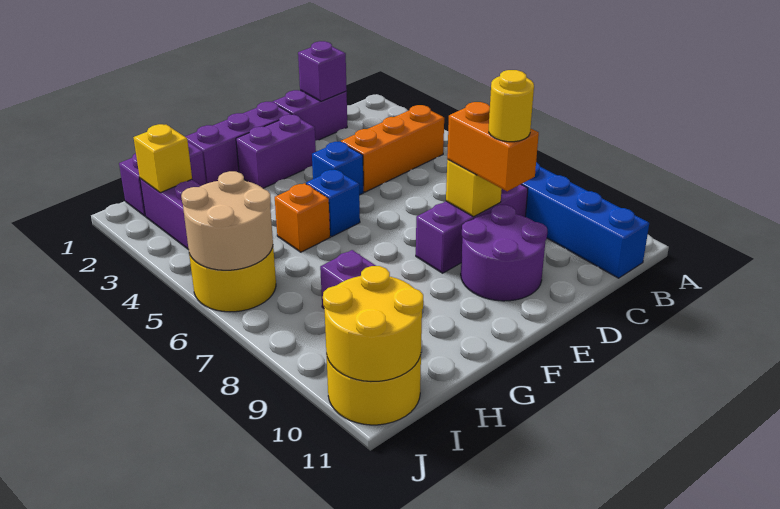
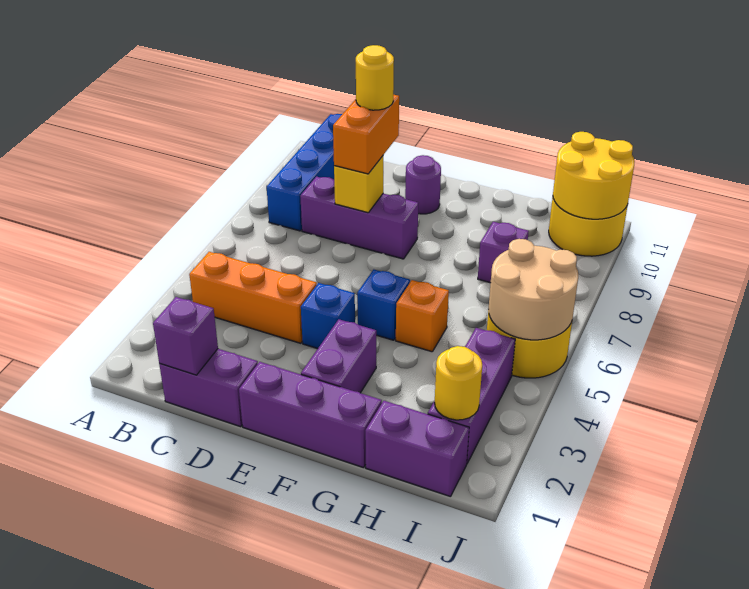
purple 2x2 round brick [461,205,547,301] -> purple 1x1 round brick [405,155,441,214]
purple 1x2 brick [236,114,316,188] -> purple 1x2 brick turned to [301,319,376,393]
yellow 1x1 brick [133,124,192,193] -> yellow 1x1 round brick [435,346,482,420]

